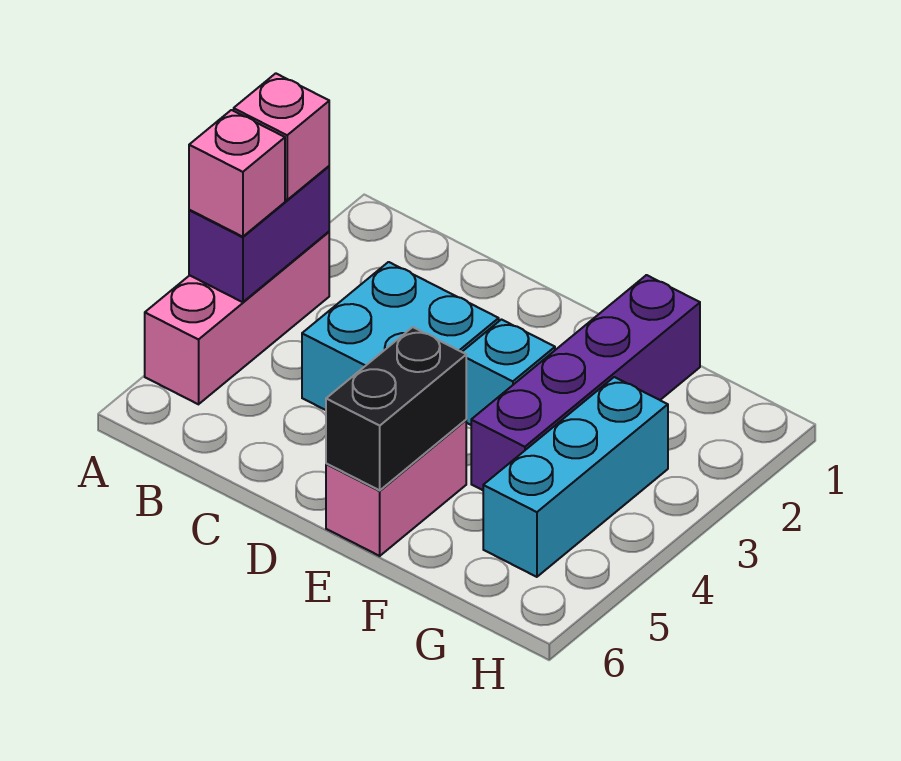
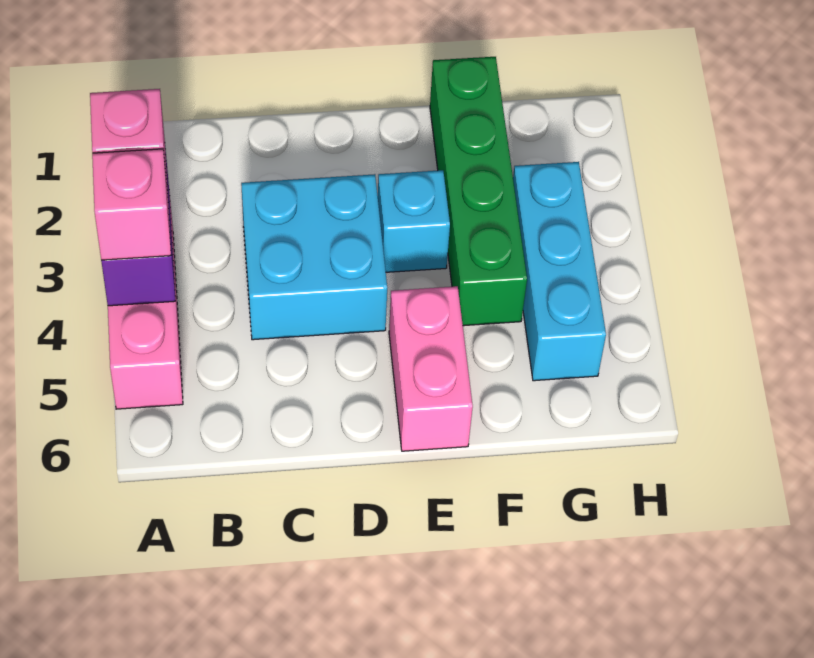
black 1x2 brick [326,327,466,490] -> none
purple 1x4 brick [471,275,700,490] -> green 1x4 brick [430,57,527,326]

